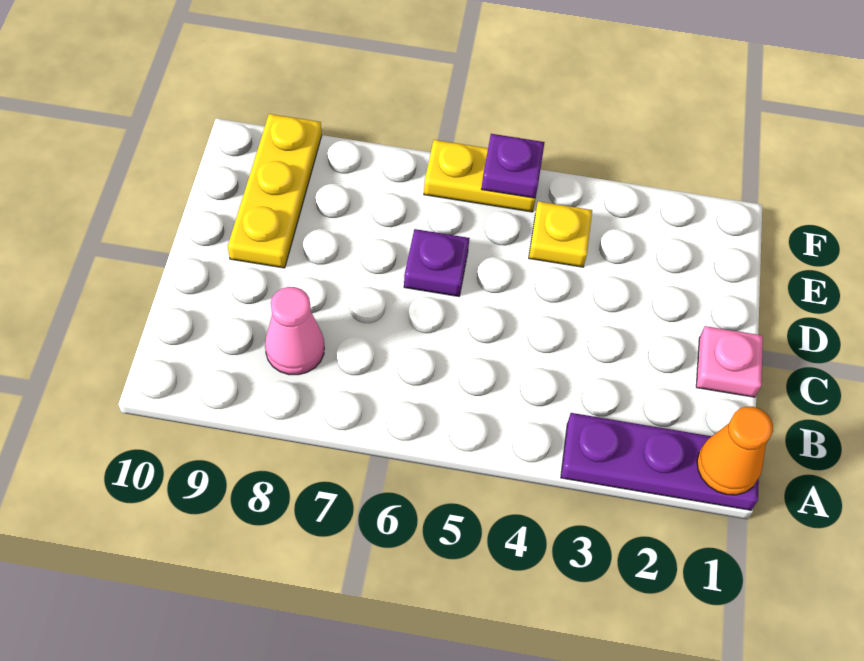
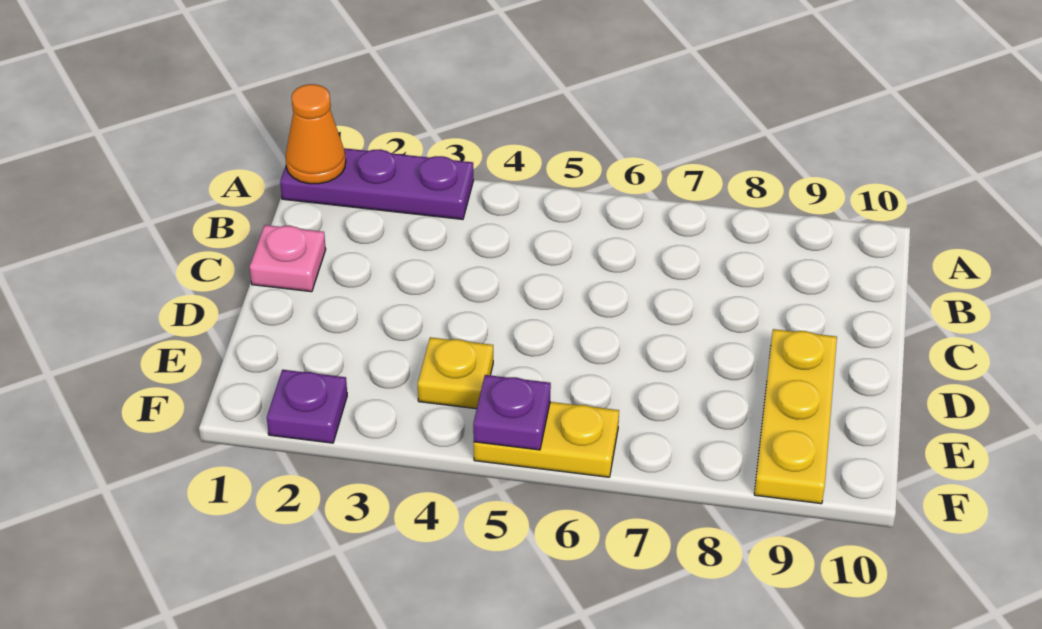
pink 1x1 cone [265,287,324,375] -> none
purple 1x1 plate [404,229,470,296] -> purple 1x1 plate moved to [267,370,347,443]

